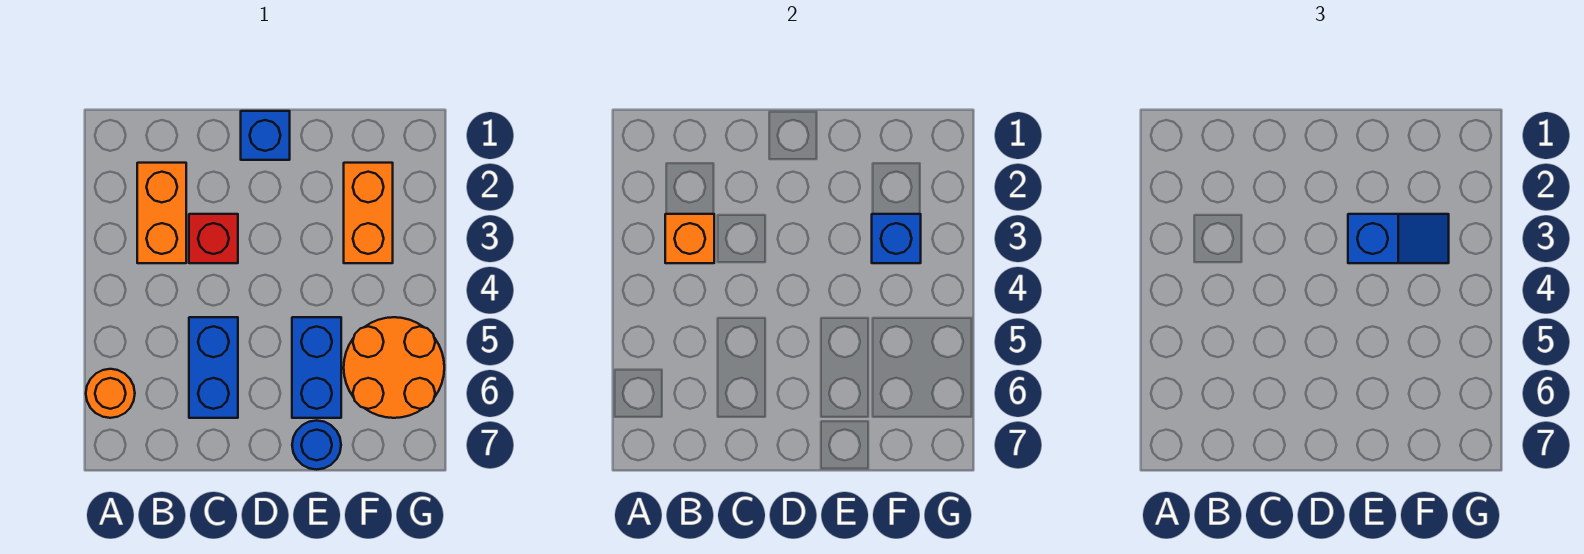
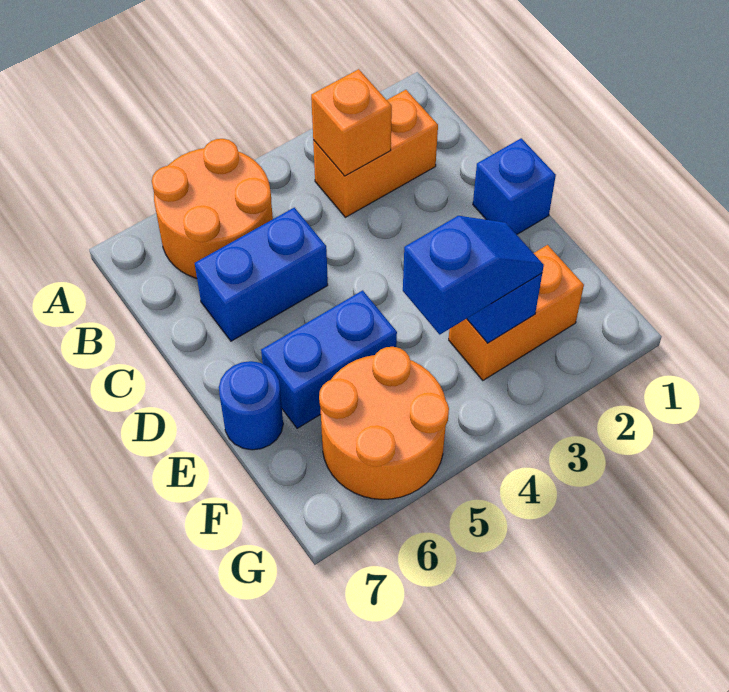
orange 1x1 round brick [86,369,135,418] -> orange 2x2 round brick [152,139,273,278]
red 1x1 brick [189,214,238,263] -> none
blue 1x2 slope [1348,214,1449,263] -> blue 1x2 slope turned to [403,216,544,334]

